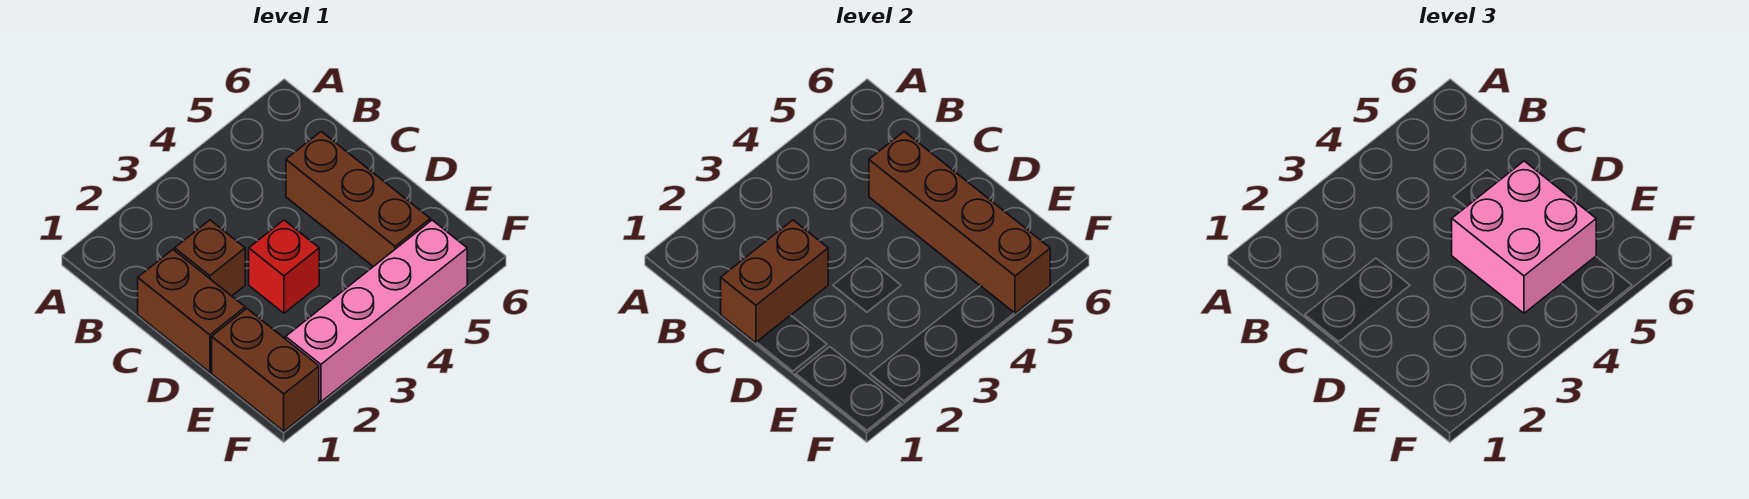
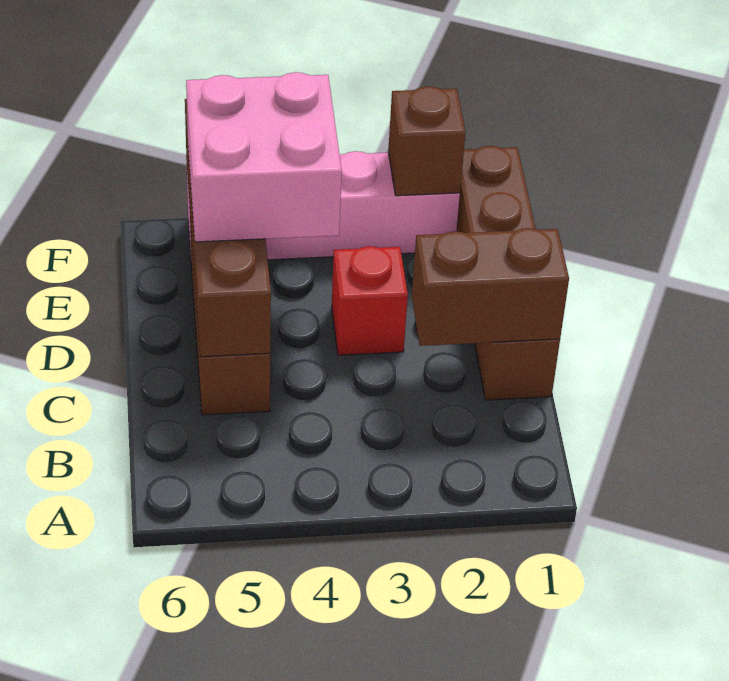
brown 1x1 brick [175,220,245,296] -> brown 1x1 brick moved to [388,86,466,196]

